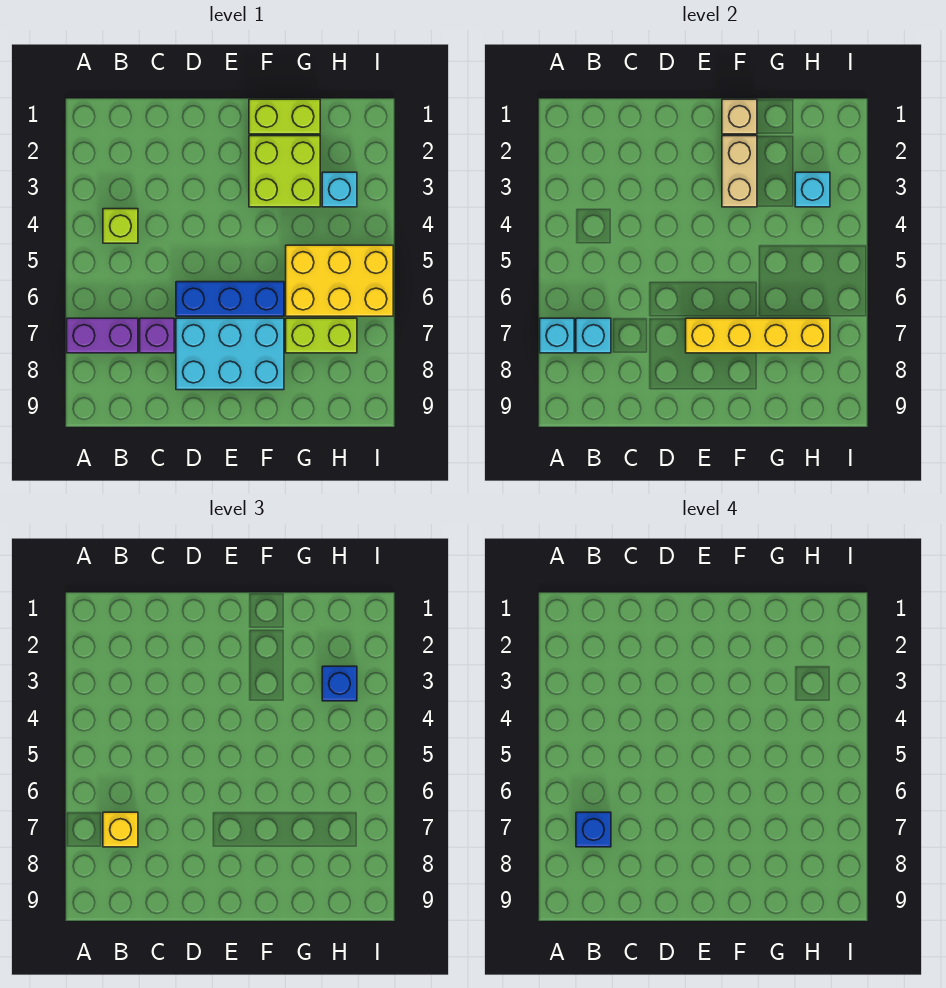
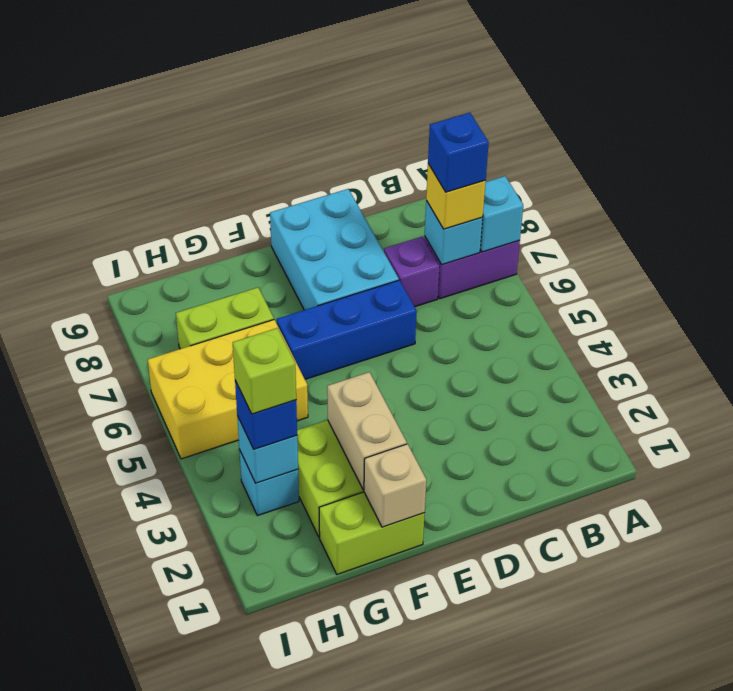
lime 1x1 brick [103,209,138,243] -> lime 1x1 brick moved to [233,328,296,414]
cyan 2x3 brick [176,318,284,390] -> cyan 2x3 brick turned to [270,189,399,310]
yellow 1x4 brick [686,318,830,353] -> none

